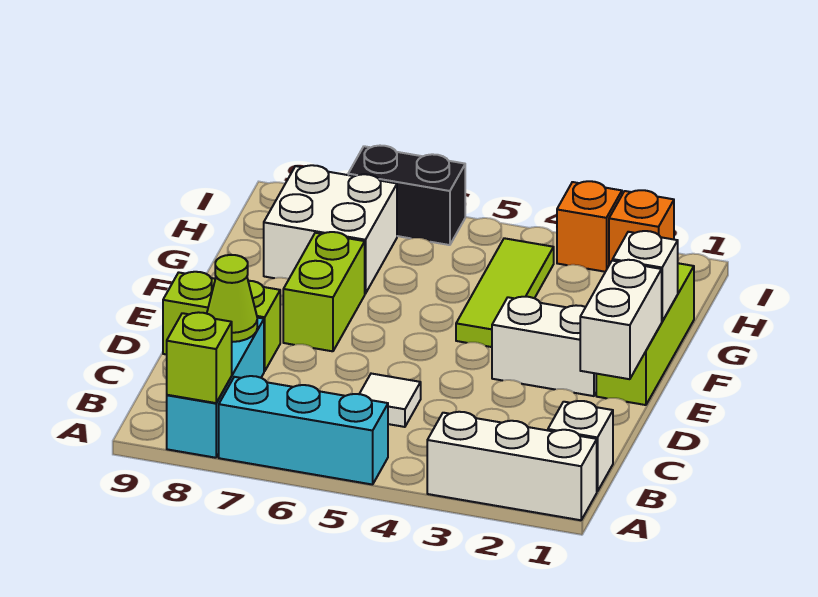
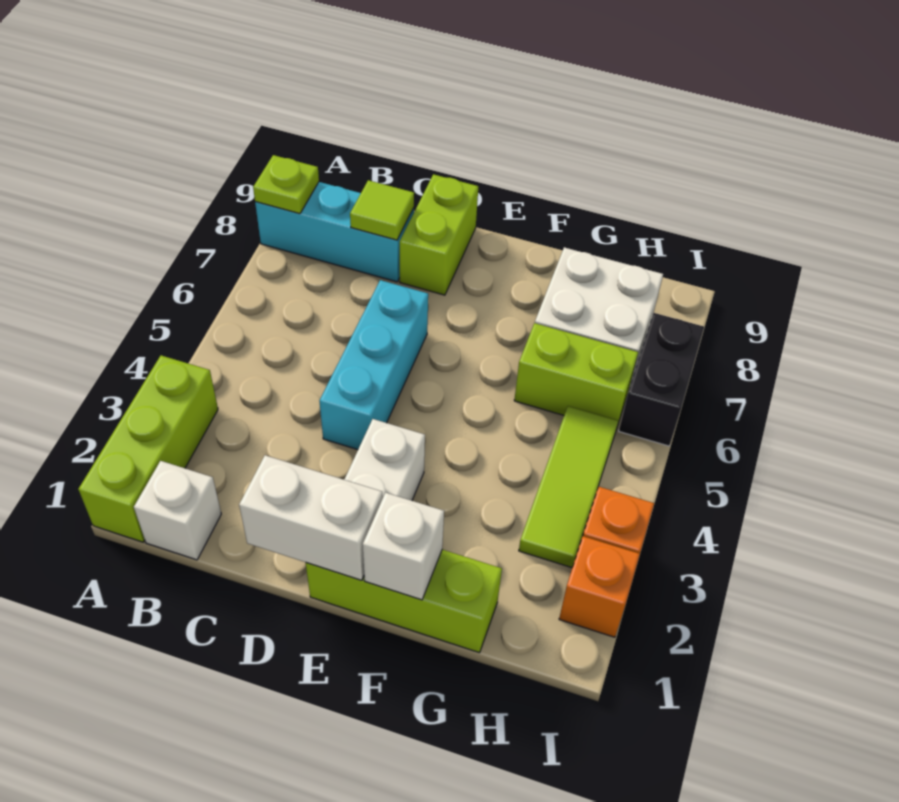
white 1x3 brick [427,412,597,520] -> lime 1x3 brick [78,356,218,542]
cyan 1x3 brick [219,376,388,485] -> cyan 1x3 brick moved to [320,280,428,450]
lime 1x1 brick [167,312,232,403] -> lime 1x1 plate [253,155,319,214]
white 1x1 tile [360,374,421,427] -> none
lime 1x1 cone [207,255,257,342] -> lime 1x1 tile [350,180,414,240]
lime 1x2 brick [283,232,365,351] -> lime 1x2 brick moved to [514,323,638,426]
lime 1x3 tile [456,238,554,347] -> lime 1x3 tile turned to [519,406,618,568]

